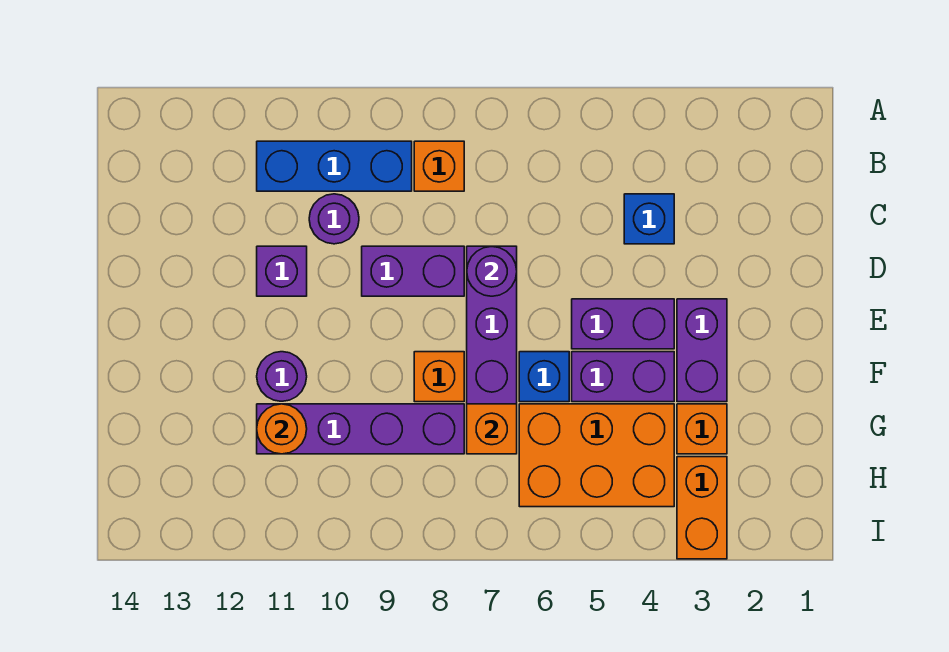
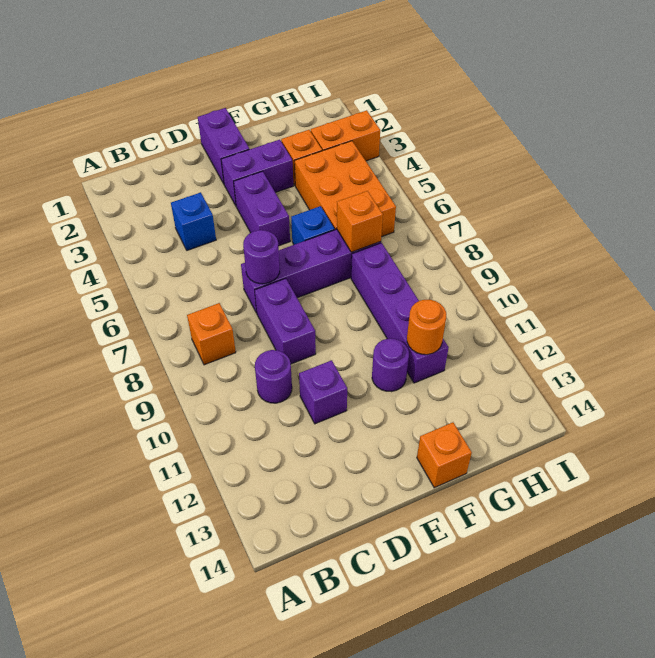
blue 1x3 brick [257,141,412,191] -> none
purple 1x2 brick [572,352,674,402] -> purple 1x2 brick moved to [198,108,249,184]
orange 1x1 brick [414,352,464,402] -> orange 1x1 brick moved to [417,422,472,488]

